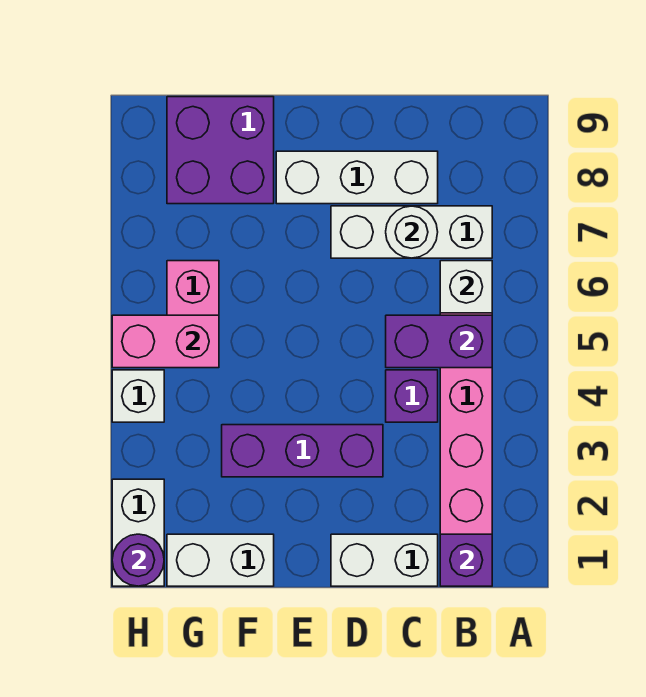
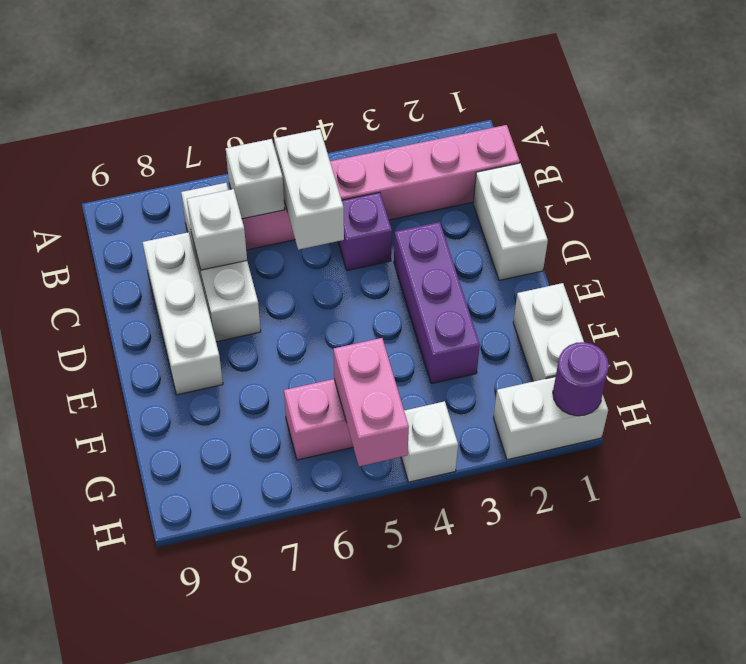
purple 1x1 brick [440,534,492,586] -> none
purple 1x2 brick [386,315,492,368] -> white 1x2 brick [274,129,344,250]
white 1x1 round brick [386,206,438,258] -> white 1x1 brick [187,189,247,270]
purple 2x2 brick [167,97,274,204] -> none

